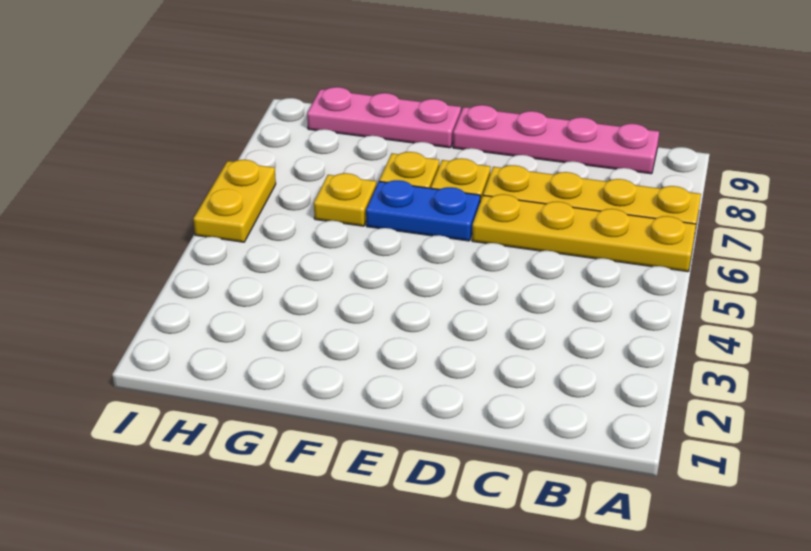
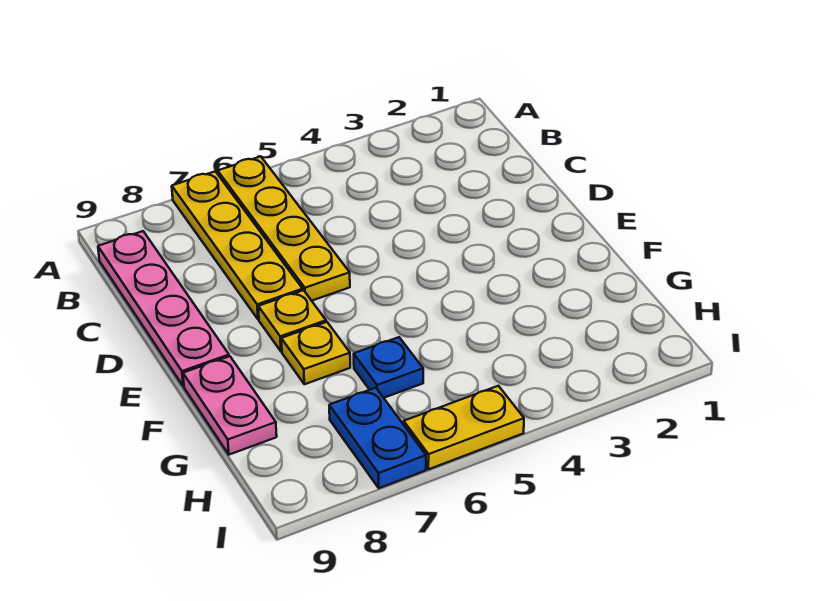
blue 1x2 plate [366,180,480,241] -> blue 1x2 plate moved to [329,388,426,488]
pink 1x3 plate [307,87,461,148] -> pink 1x2 plate [183,356,277,455]
yellow 1x1 plate [314,173,376,226] -> blue 1x1 plate [354,337,423,398]

